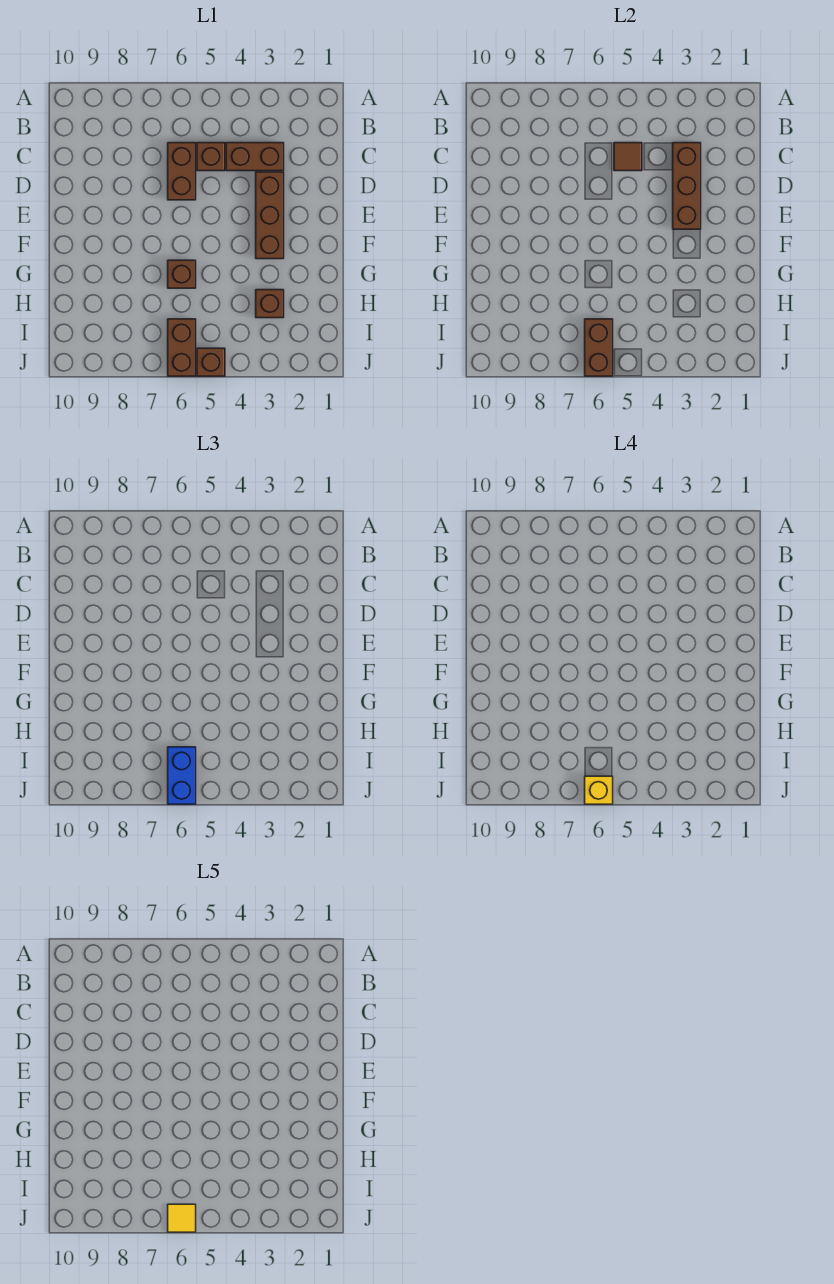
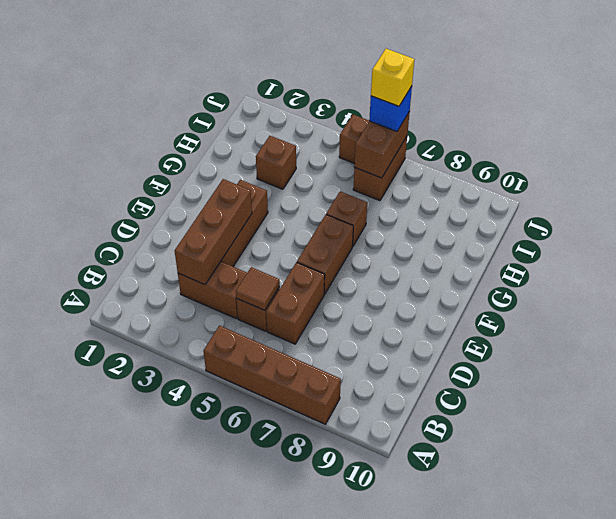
none -> brown 1x4 brick [204,326,341,424]
none -> brown 1x2 brick [297,215,353,294]
blue 1x2 brick [168,747,196,804] -> blue 1x1 brick [369,86,412,131]
yellow 1x1 tile [168,1204,196,1232] -> none

